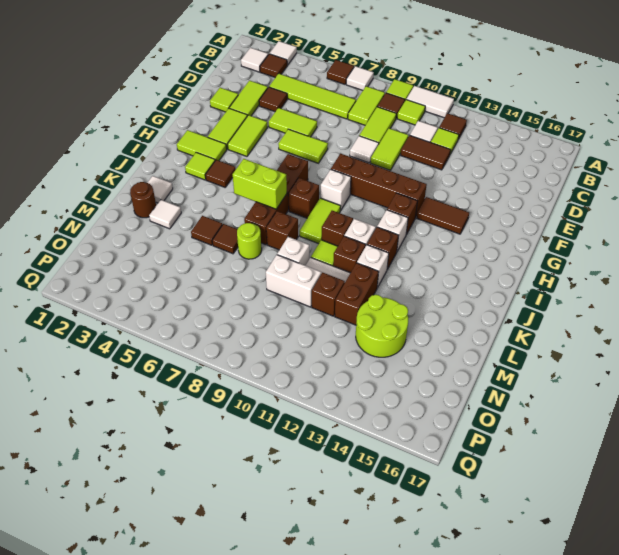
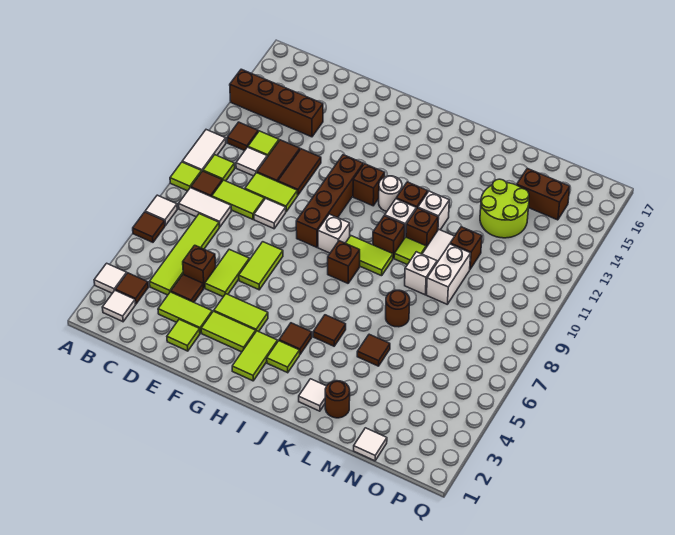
lime 1x2 tile [348,86,385,125] -> white 1x2 tile [179,188,231,227]
brown 1x2 tile [417,197,469,234] -> brown 1x2 tile moved to [278,149,321,195]
brown 1x4 brick [244,154,308,245] -> brown 1x4 brick moved to [230,69,323,137]
white 1x1 brick [377,210,408,251] -> white 1x1 round brick [379,176,402,211]
lime 1x2 brick [233,159,287,209] -> none
brown 1x1 brick [266,211,298,250] -> brown 1x1 brick moved to [183,245,216,288]
white 1x1 tile [149,200,181,229] -> white 1x1 tile moved to [354,428,387,461]
brown 1x1 tile [212,224,238,254] -> brown 1x1 tile moved to [313,315,346,346]
lime 1x1 round brick [237,223,262,259] -> brown 1x1 round brick [386,290,410,327]
brown 1x2 brick [335,263,379,325] -> brown 1x2 brick moved to [517,168,570,220]

